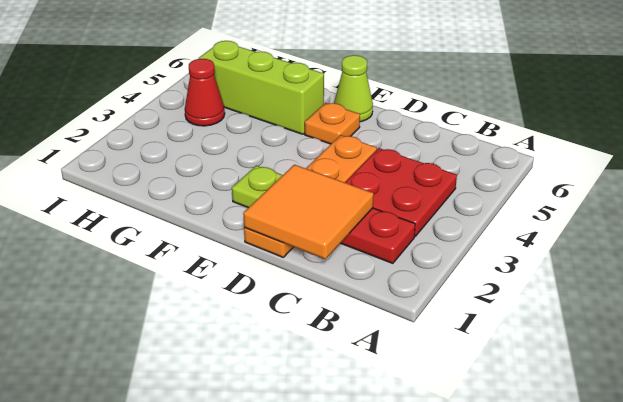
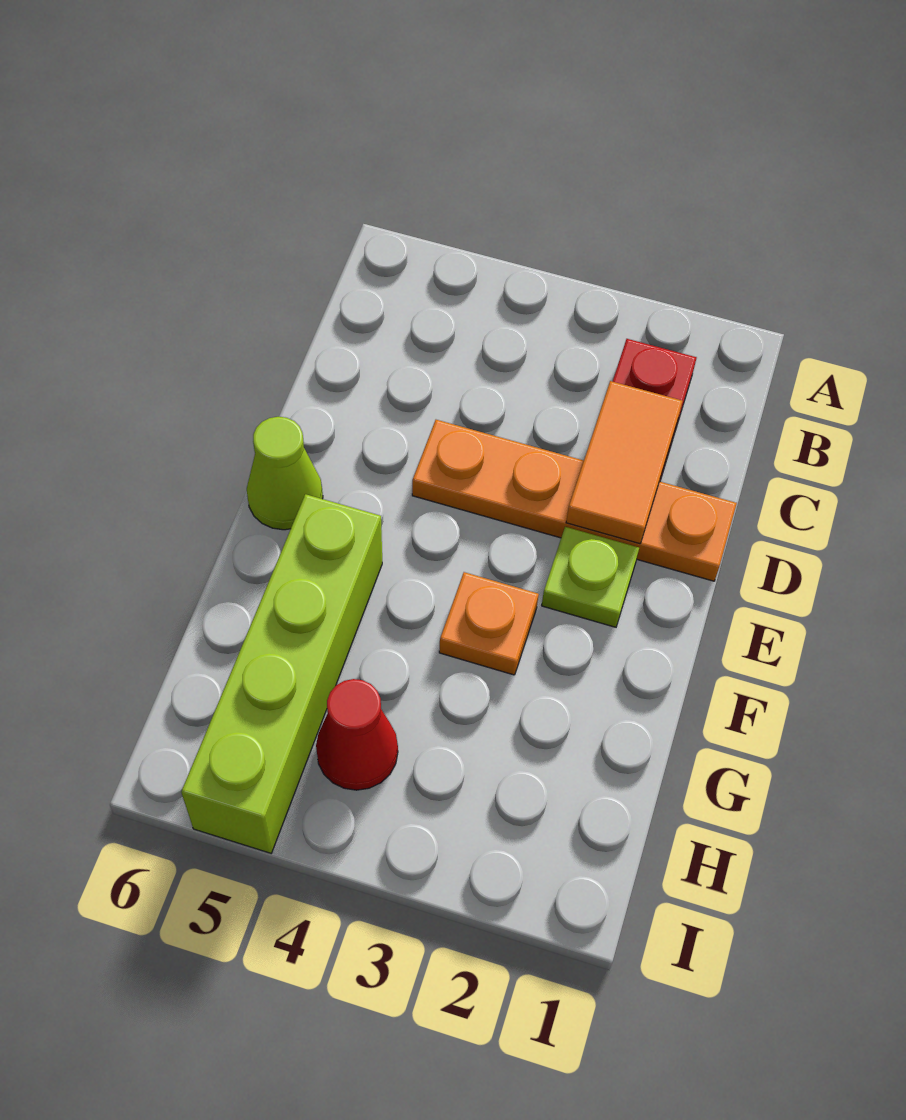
red 2x2 plate [345,148,457,236] -> none
orange 2x2 tile [243,165,374,259] -> orange 1x2 tile [566,381,683,544]
orange 1x1 plate [305,103,360,144] -> orange 1x1 plate moved to [439,572,539,675]
lime 1x3 brick [199,41,324,134] -> lime 1x4 brick [181,494,382,853]

